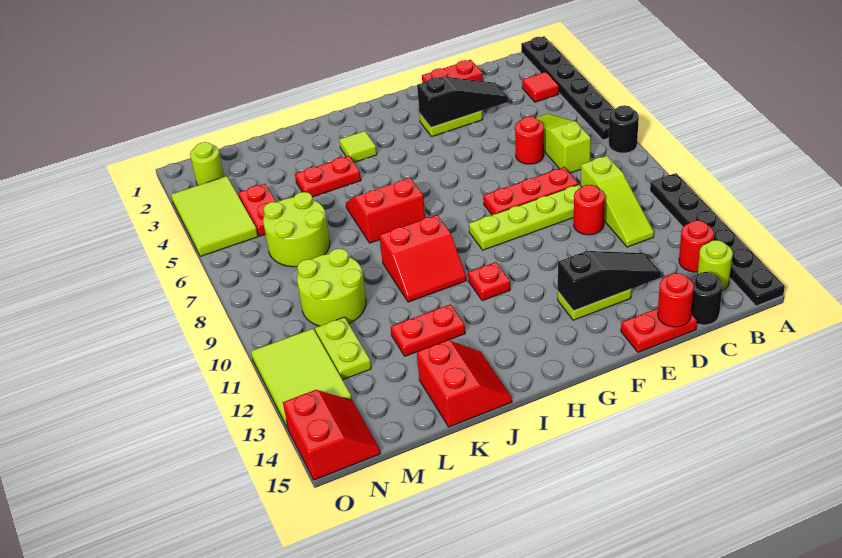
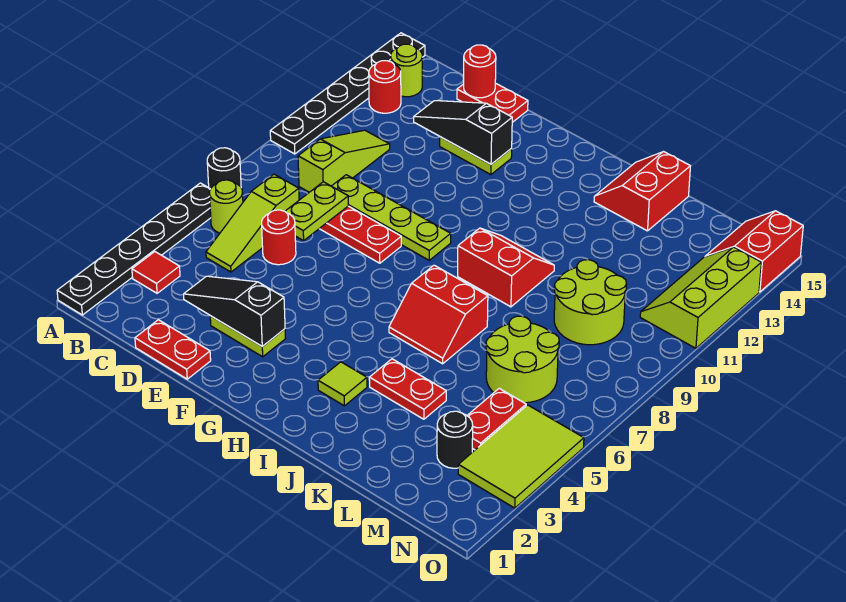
black 1x1 round brick [690,272,723,325] -> black 1x1 round brick moved to [437,411,473,468]
red 1x1 round brick [574,185,605,235] -> none
red 1x1 plate [468,262,510,301] -> none
red 1x2 plate [391,304,465,356] -> none
lime 1x2 plate [315,317,371,380] -> lime 1x2 plate moved to [285,182,348,241]
lime 1x1 round brick [190,142,224,185] -> lime 1x1 round brick moved to [209,180,243,233]
lime 2x3 tile [251,329,352,428] -> lime 2x3 slope [640,247,761,348]

